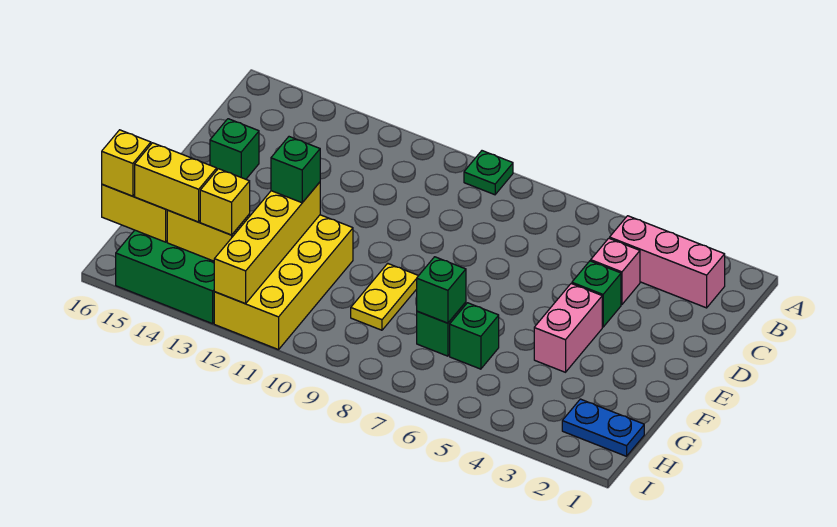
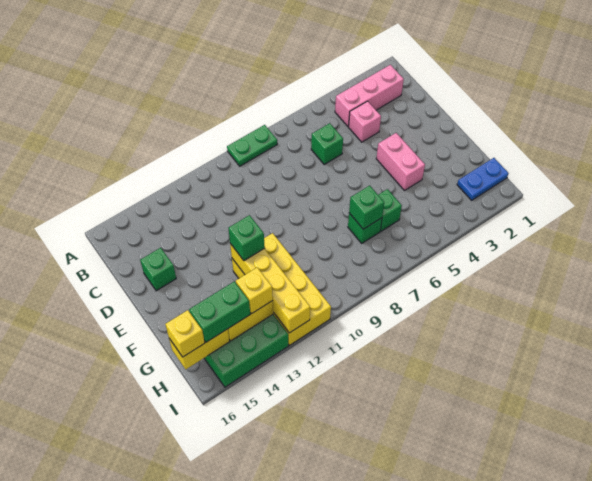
green 1x1 plate [464,151,513,195] -> green 1x2 plate [227,125,277,166]
green 1x1 brick [572,261,621,327] -> green 1x1 brick moved to [311,123,343,164]
yellow 1x2 plate [351,263,419,330] -> none
yellow 1x2 brick [135,143,217,222] -> green 1x2 brick [189,281,250,342]

